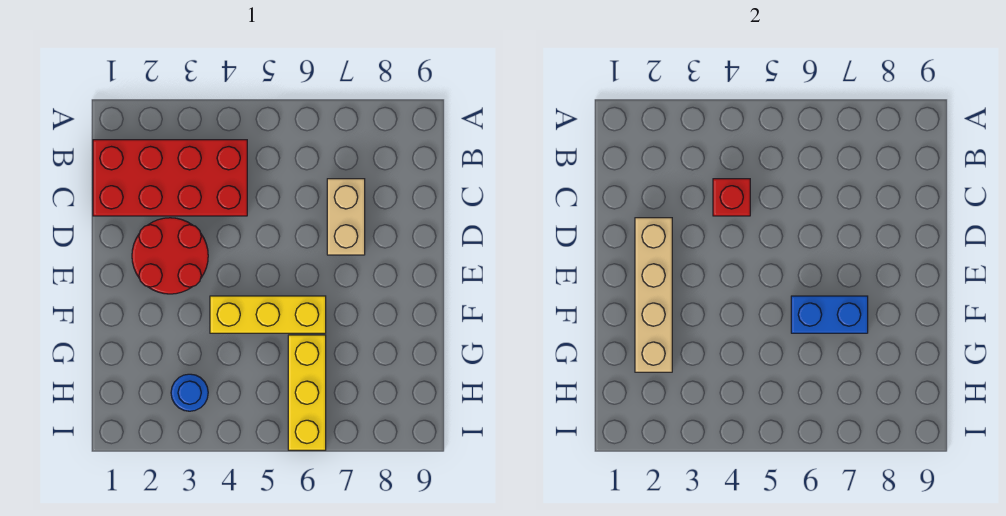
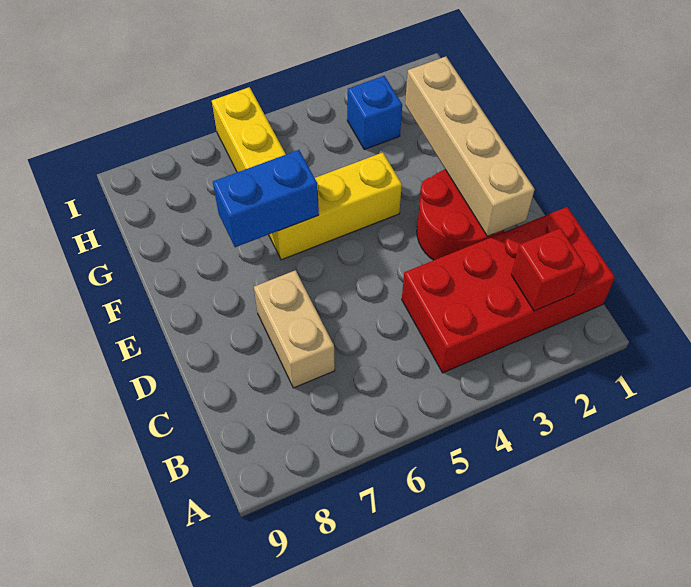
red 1x1 brick [713,179,750,216] -> red 1x1 brick moved to [511,228,585,311]
blue 1x1 round brick [171,374,208,411] -> blue 1x1 brick [347,76,402,149]

